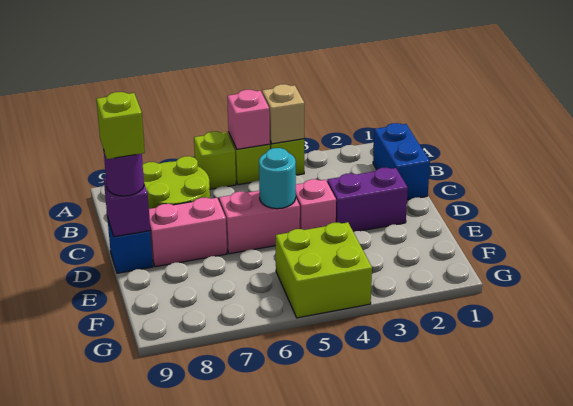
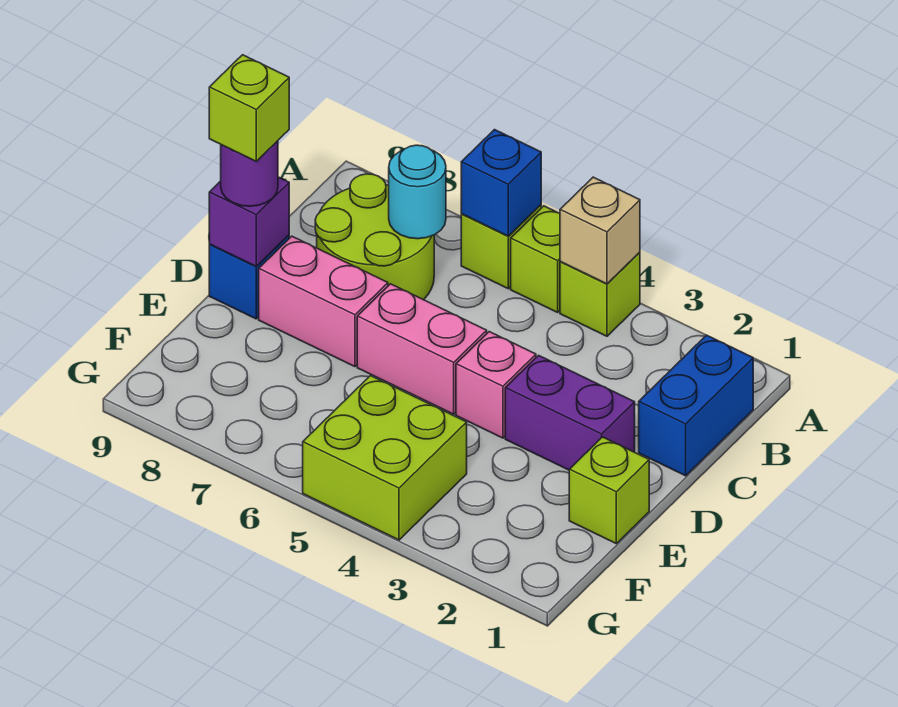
pink 1x1 brick [227,90,270,149] -> none
none -> blue 1x1 brick [461,130,541,236]
cyan 1x1 round brick [259,148,296,209] -> cyan 1x1 round brick moved to [389,145,446,239]
none -> lime 1x1 brick [569,437,649,544]

